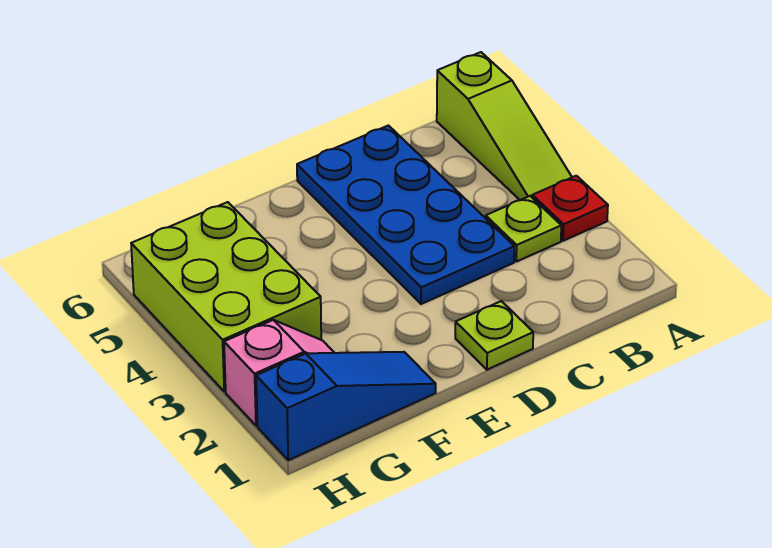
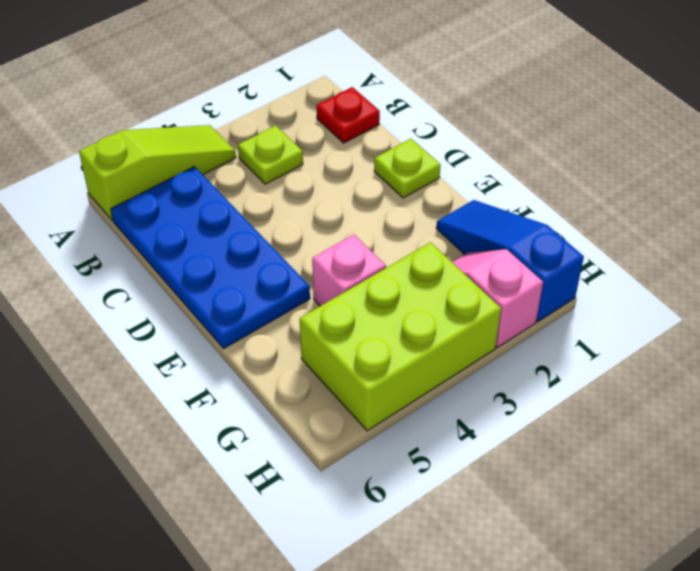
red 1x1 plate [532,176,608,241] -> red 1x1 plate moved to [316,87,380,143]
blue 2x4 plate [297,126,514,304] -> blue 2x4 plate turned to [111,167,310,349]
none -> pink 1x1 brick [312,235,386,306]

